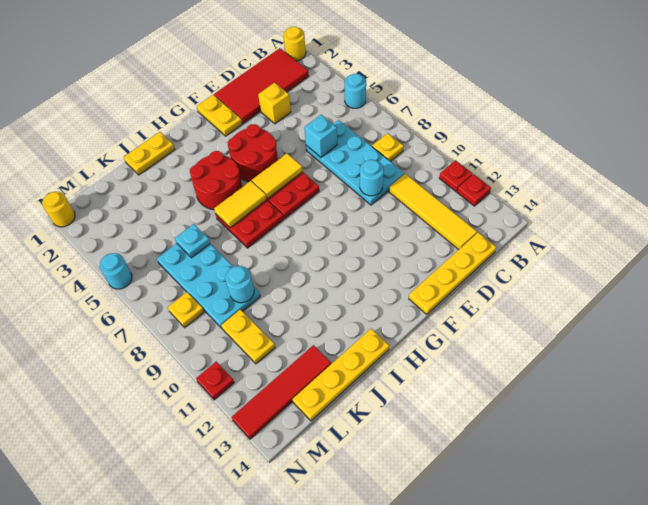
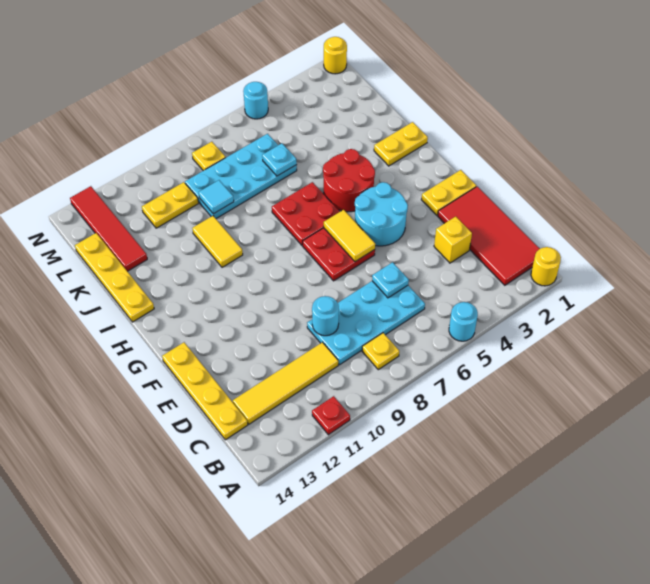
red 1x1 plate [457,174,491,206] -> none
cyan 1x1 brick [304,115,337,157] -> cyan 1x1 plate [372,262,409,298]
red 2x2 round brick [228,124,278,182] -> cyan 2x2 round brick [355,182,408,246]
yellow 1x2 tile [214,181,267,228] -> yellow 1x2 tile moved to [192,216,243,267]
yellow 1x2 plate [124,132,175,175] -> yellow 1x2 plate turned to [374,122,428,166]
cyan 1x1 round brick [225,266,254,303] -> cyan 1x1 tile [199,180,234,214]
red 1x1 plate [196,362,234,400] -> none

